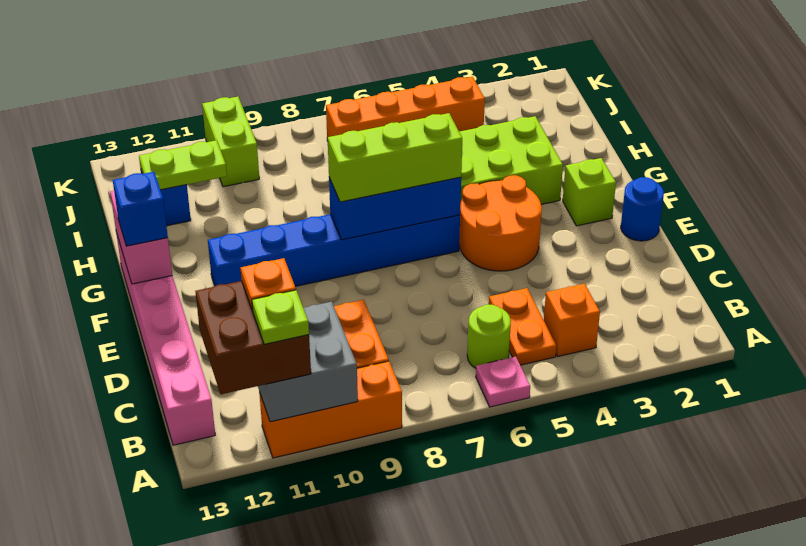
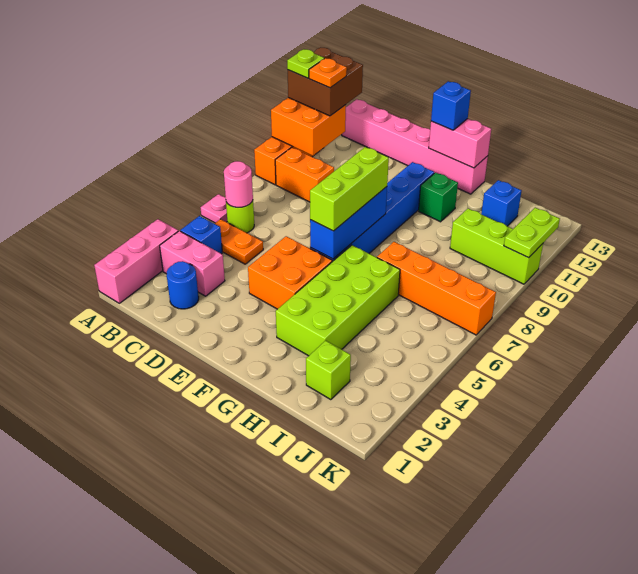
none -> pink 1x3 brick [94,219,178,303]
grey 2x2 brick [258,302,358,422] -> orange 2x2 brick [271,98,346,156]
none -> pink 1x2 brick [160,231,225,296]
orange 1x1 brick [544,284,600,356] -> blue 1x1 brick [180,216,222,254]
none -> pink 1x1 round brick [224,161,253,208]
blue 1x1 round brick [621,177,664,241] -> blue 1x1 round brick moved to [167,261,199,309]
orange 2x2 round brick [459,175,542,271] -> orange 2x2 brick [248,236,332,309]
lime 1x1 brick [563,158,616,226] -> lime 1x1 brick moved to [306,340,351,400]
none -> green 1x1 brick [419,172,458,222]
lime 1x2 plate [139,140,227,190] -> lime 1x2 plate moved to [504,208,560,258]
orange 1x4 brick [326,77,485,141] -> orange 1x4 brick turned to [377,242,496,335]
lime 1x2 brick [202,97,259,187] -> lime 1x3 brick [450,208,543,284]

